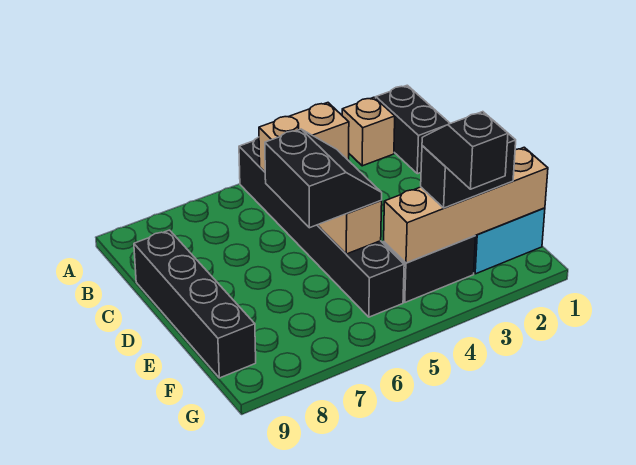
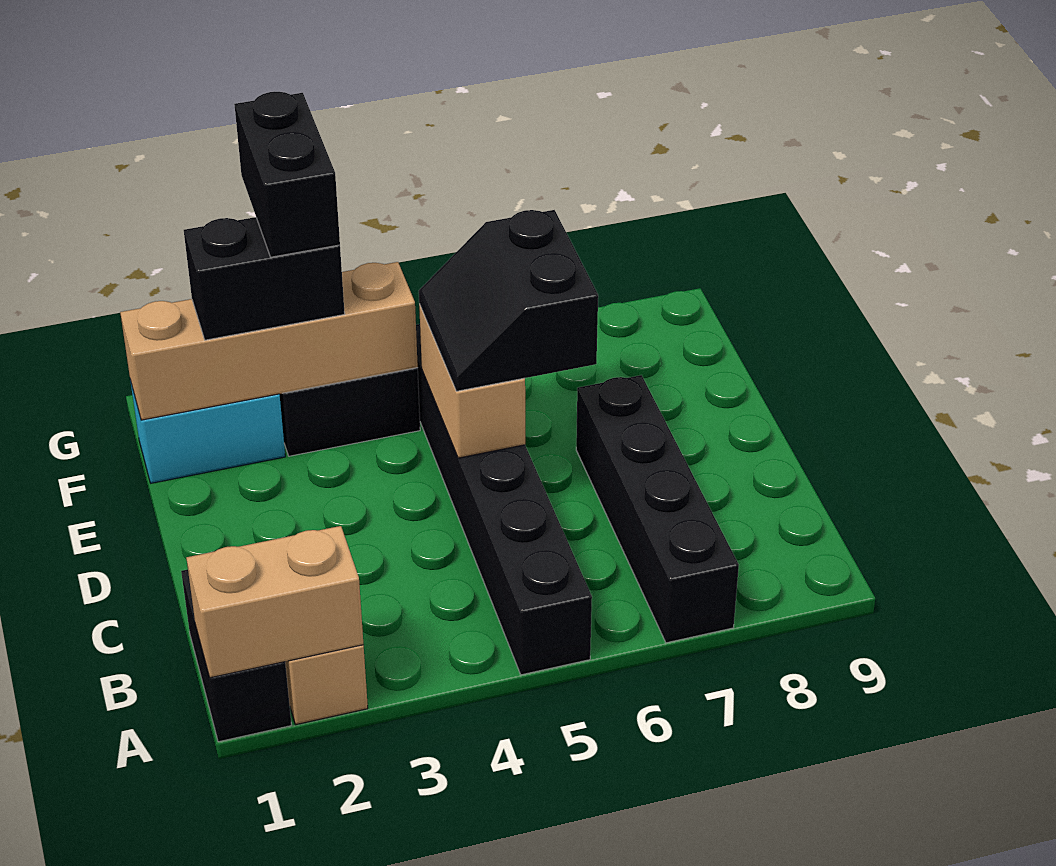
tan 1x2 brick [259,103,349,172] -> tan 1x2 brick moved to [187,526,363,678]
black 1x4 brick [134,230,256,378] -> black 1x4 brick moved to [576,375,739,643]
black 1x2 slope [422,112,508,189] -> black 1x2 brick [234,92,340,257]

